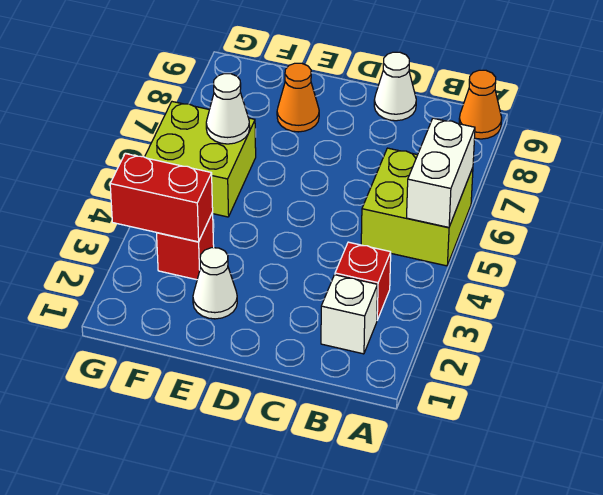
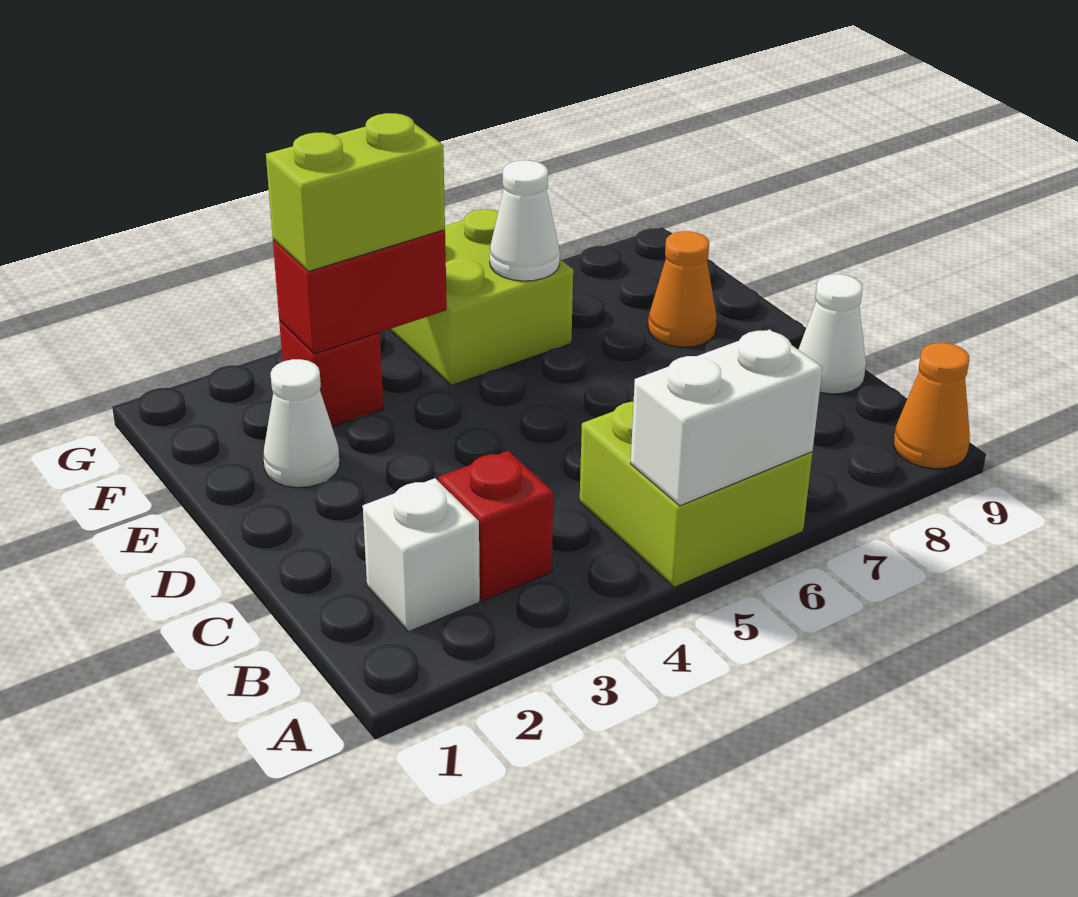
red 1x2 brick [110,154,213,242] -> red 1x2 brick turned to [273,230,447,354]
none -> lime 1x2 brick [266,113,445,271]

